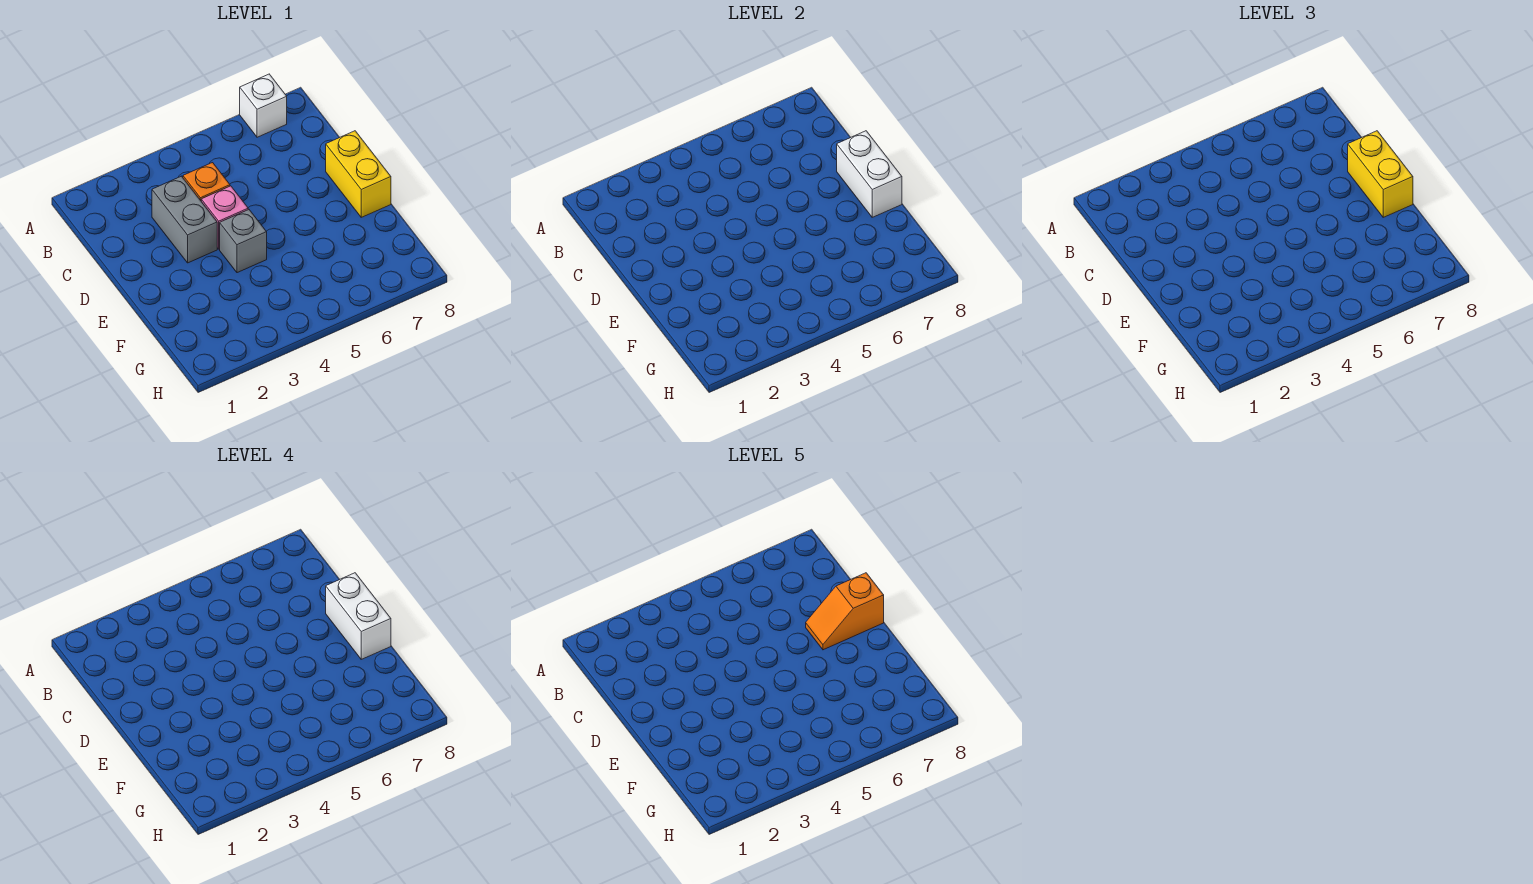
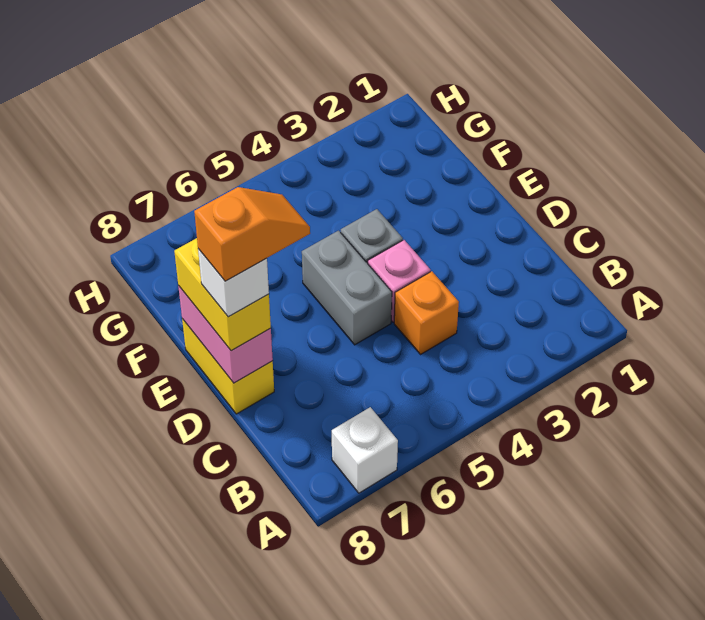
grey 1x2 brick [152,176,217,263] -> grey 1x2 brick moved to [302,231,392,345]
white 1x2 brick [837,131,902,217] -> pink 1x2 brick [178,286,273,383]
white 1x2 brick [326,573,391,659] -> white 1x1 brick [198,249,269,317]

